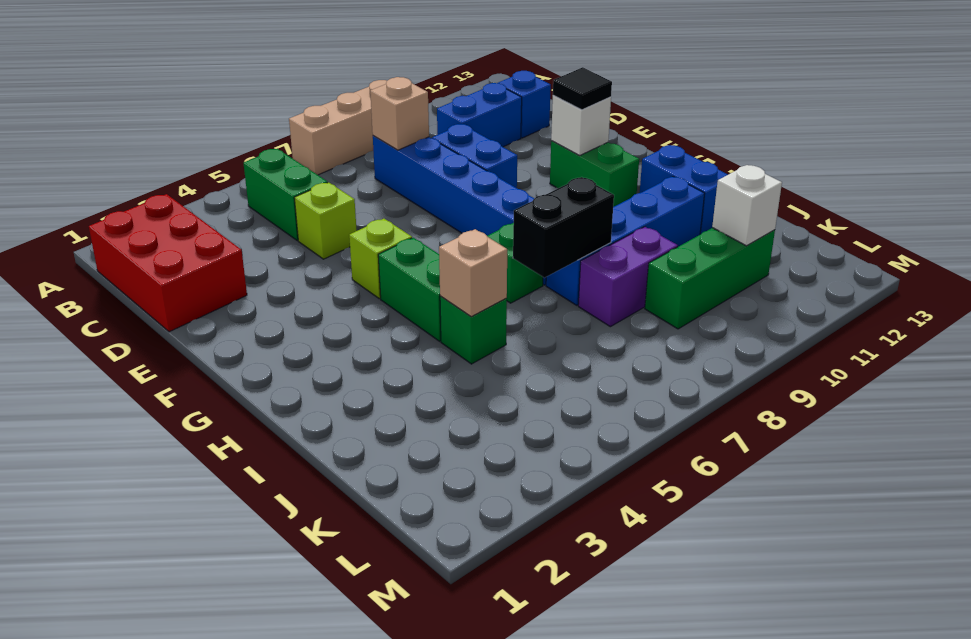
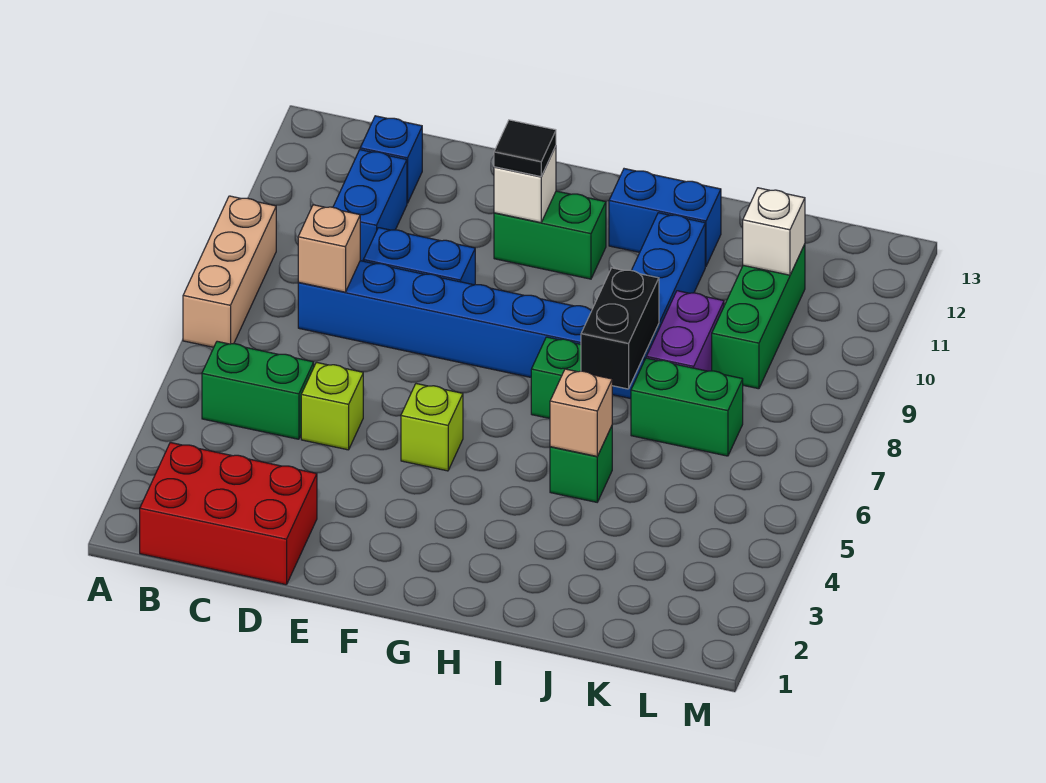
green 1x2 brick [378,238,441,341] -> green 1x2 brick moved to [631,358,743,456]

